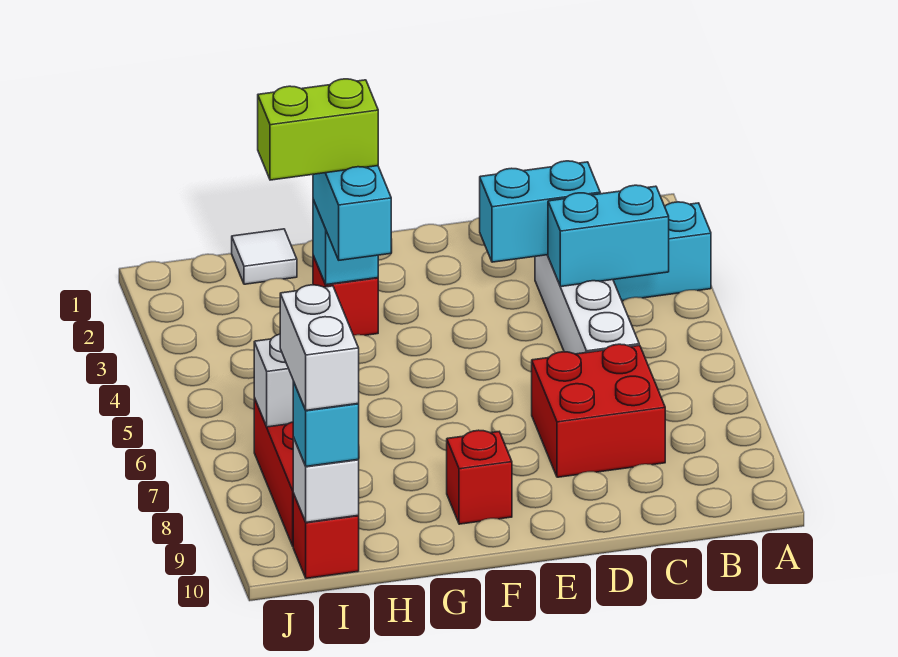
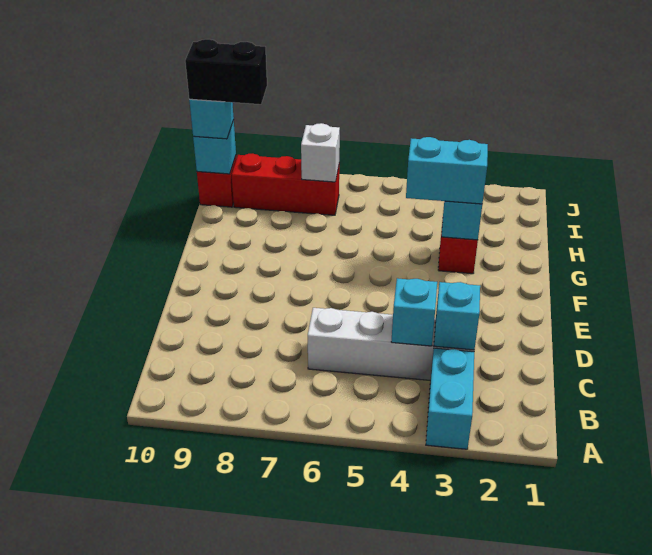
cyan 1x2 brick [548,185,669,287] -> cyan 1x1 brick [391,278,437,346]
cyan 1x2 brick [480,161,600,262] -> cyan 1x1 brick [434,282,480,350]
red 2x2 brick [532,344,665,477] -> none
red 1x1 brick [447,430,512,524] -> none
lime 1x2 brick [258,79,378,180] -> none
white 1x1 tile [232,229,297,284] -> none
white 1x2 brick [280,285,359,410] -> black 1x2 brick [185,39,267,104]
white 1x1 brick [293,437,359,522] -> cyan 1x1 brick [193,121,236,174]

